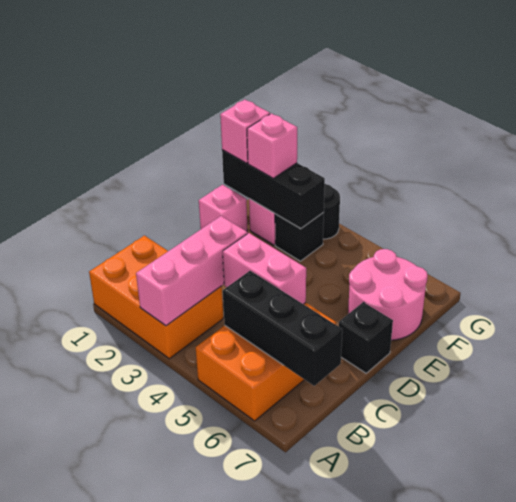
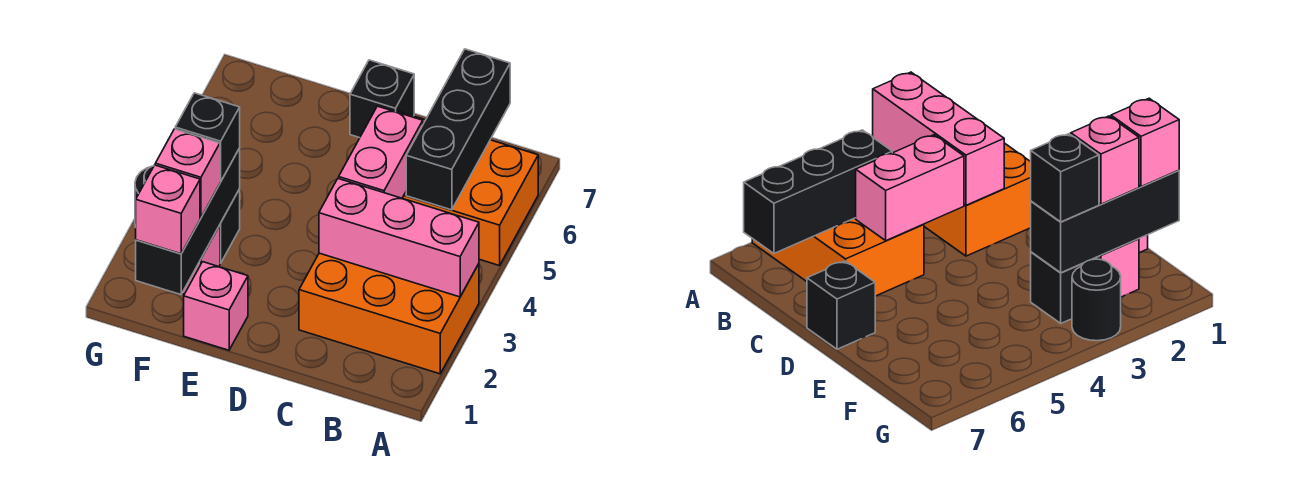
orange 2x3 brick [89,236,223,359] -> orange 2x3 brick turned to [299,253,479,374]
pink 2x2 round brick [348,249,428,340] -> none
none -> black 1x1 brick [175,93,240,182]

